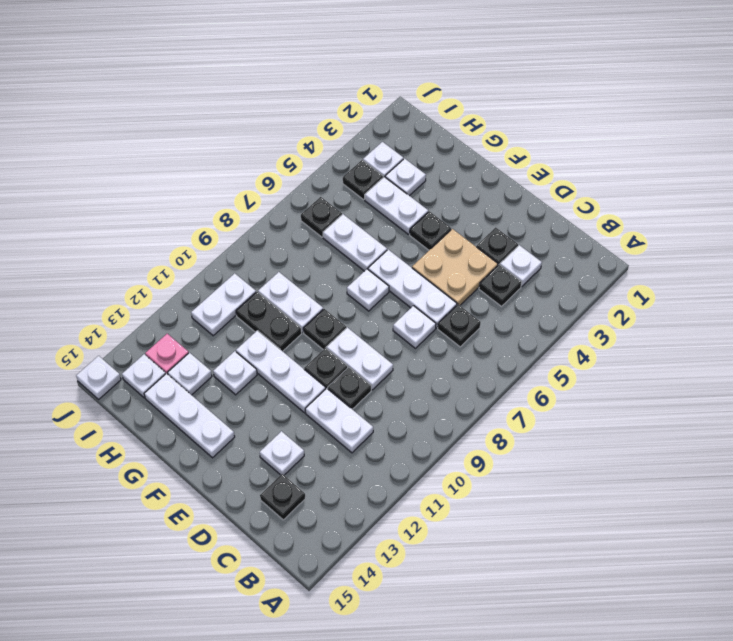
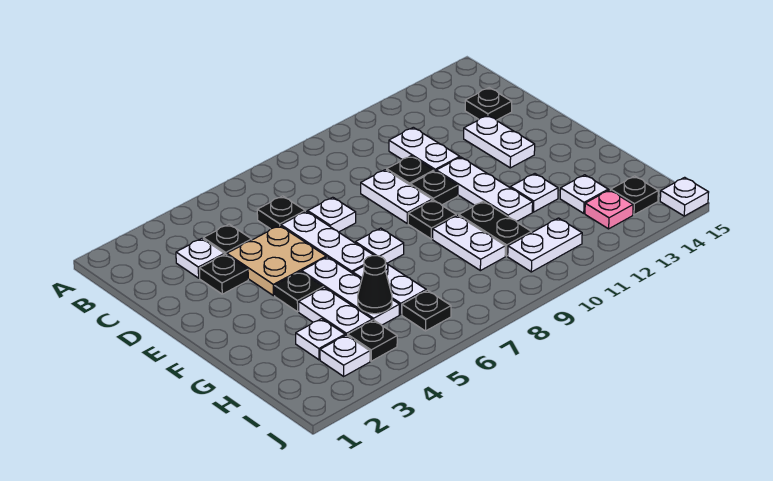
white 1x1 plate [260,431,304,475] -> white 1x2 plate [464,115,535,168]
white 1x3 plate [144,373,235,458] -> white 1x3 plate moved to [302,257,399,325]
none -> black 1x1 cone [358,256,392,314]
white 1x1 plate [122,354,166,398] -> black 1x1 plate [611,176,658,215]

